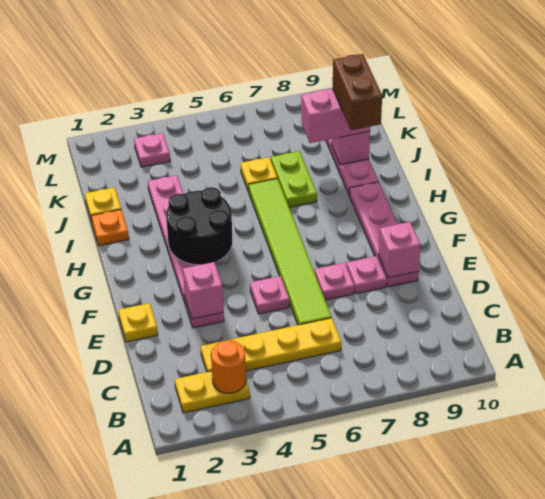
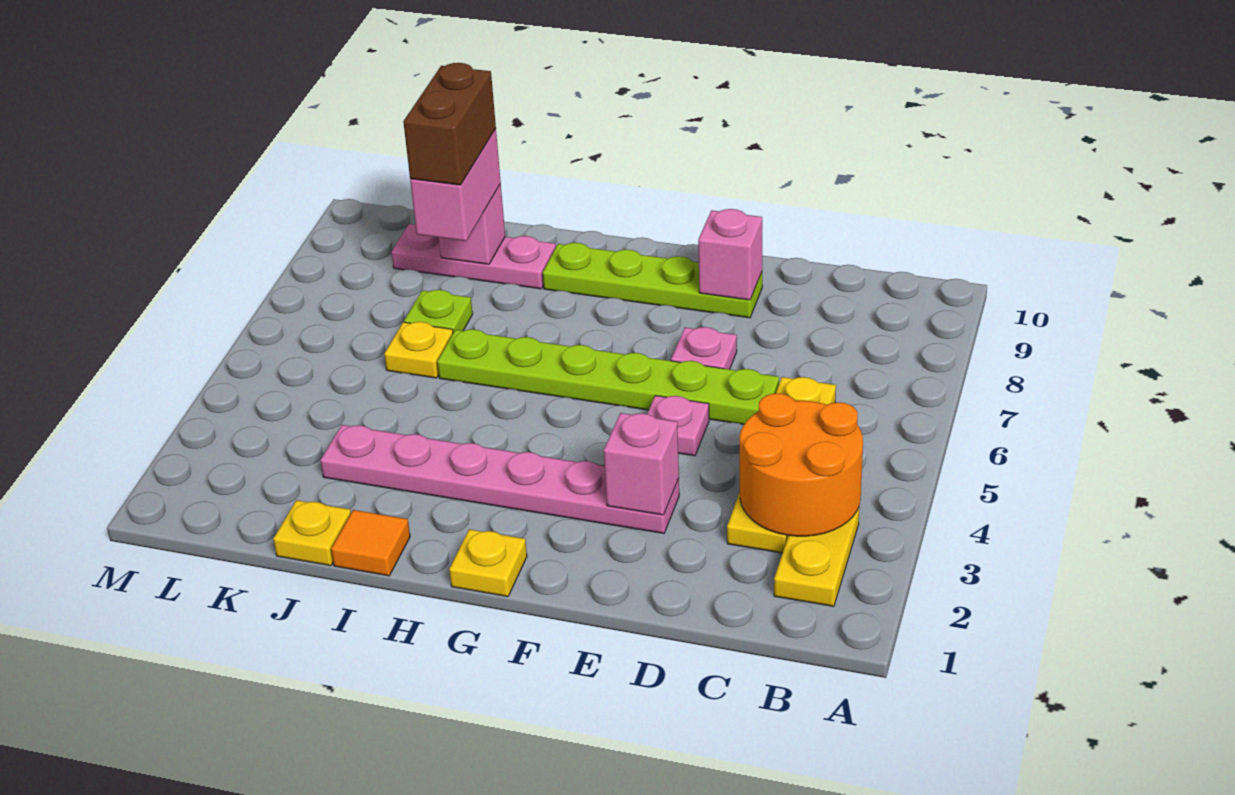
orange 1x1 round brick [211,341,246,393] -> orange 2x2 round brick [740,393,863,536]
lime 1x6 tile [248,179,332,325] -> lime 1x6 plate [437,329,779,424]
yellow 1x1 plate [118,303,158,342] -> yellow 1x1 plate moved to [449,529,527,597]
pink 1x1 plate [347,256,386,294] -> none
pink 1x4 plate [349,182,418,287] -> lime 1x4 plate [543,243,762,318]
black 2x2 round brick [166,187,232,265] -> none
orange 1x1 plate [91,210,129,246] -> orange 1x1 tile [331,510,410,576]
lime 1x2 plate [271,151,317,207] -> lime 1x1 plate [404,290,473,333]
brown 1x2 brick [333,54,382,130] -> brown 1x2 brick turned to [403,63,496,185]
pink 1x1 plate [134,133,170,167] -> none

